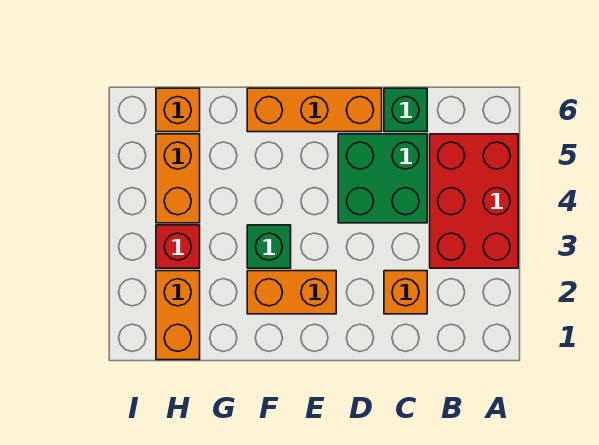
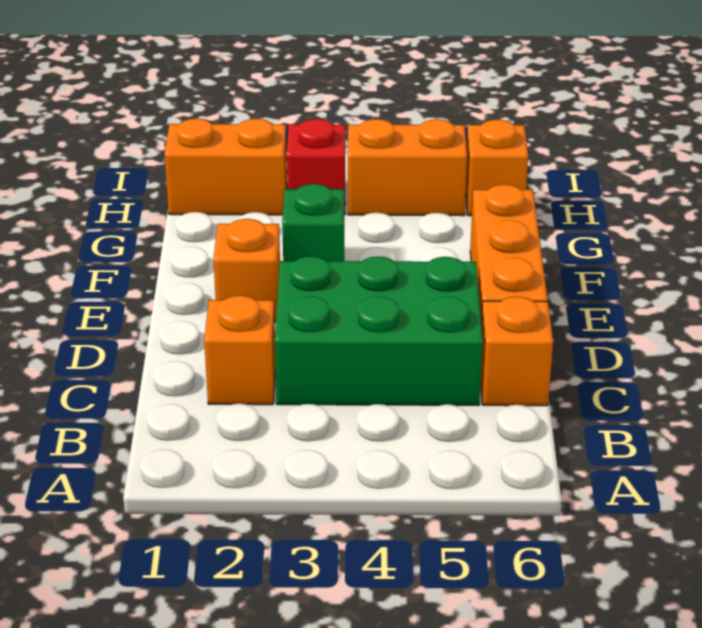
red 2x3 brick [430,134,518,268] -> none
green 2x2 brick [338,134,427,223] -> green 2x3 brick [275,256,483,405]
green 1x1 brick [384,88,427,132] -> orange 1x1 brick [481,297,553,406]
orange 1x2 brick [247,271,336,314] -> orange 1x1 brick [214,219,280,322]

